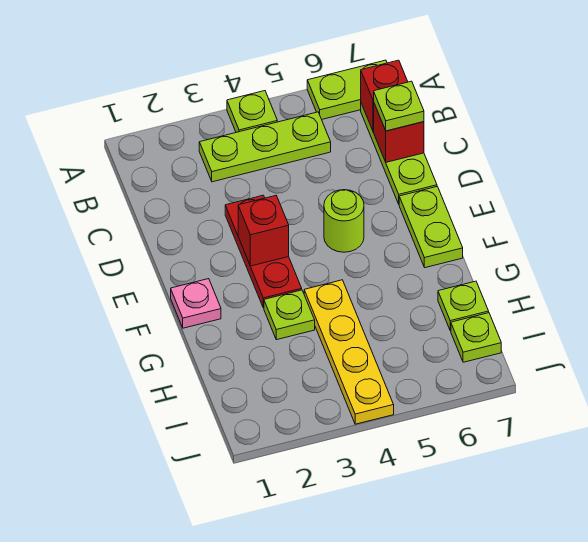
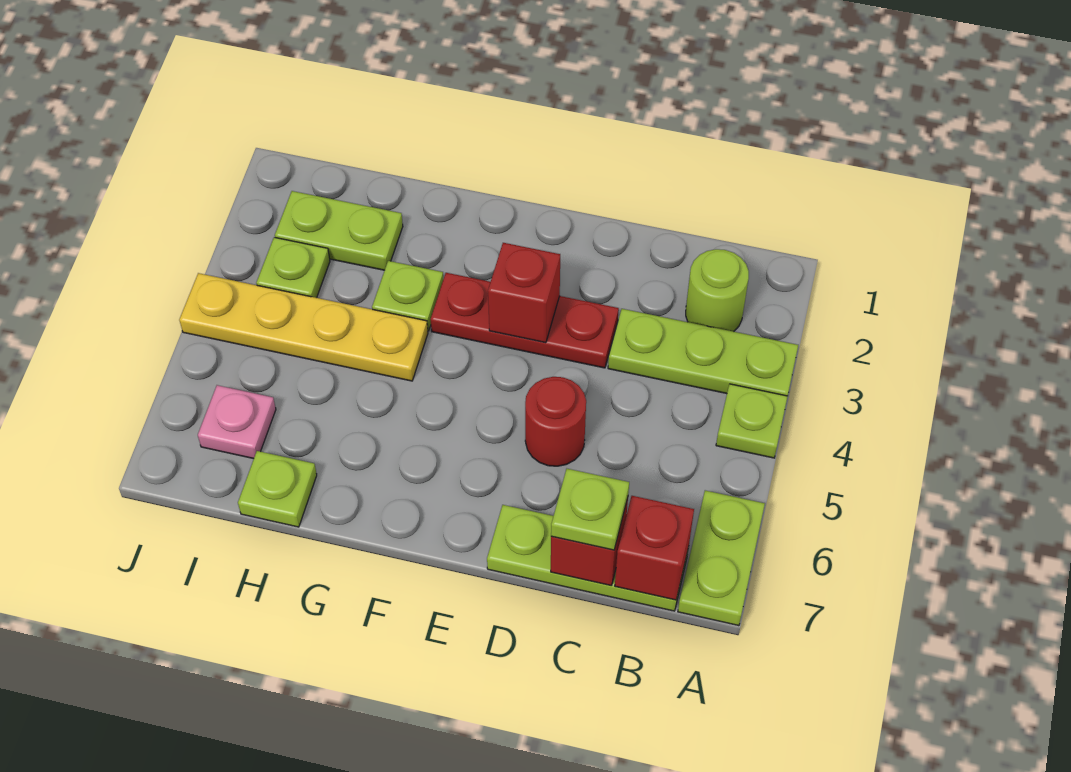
lime 1x3 plate [199,112,331,182] -> lime 1x3 plate turned to [608,309,798,396]
none -> red 1x1 round brick [525,377,586,466]
lime 1x1 round brick [324,190,364,252] -> lime 1x1 round brick moved to [686,249,749,332]
lime 1x2 plate [399,187,463,268] -> lime 1x2 plate moved to [275,191,403,270]
pink 1x1 plate [171,279,221,328] -> pink 1x1 plate moved to [198,385,276,459]
lime 1x1 plate [451,313,501,362] -> lime 1x1 plate moved to [256,237,330,298]

